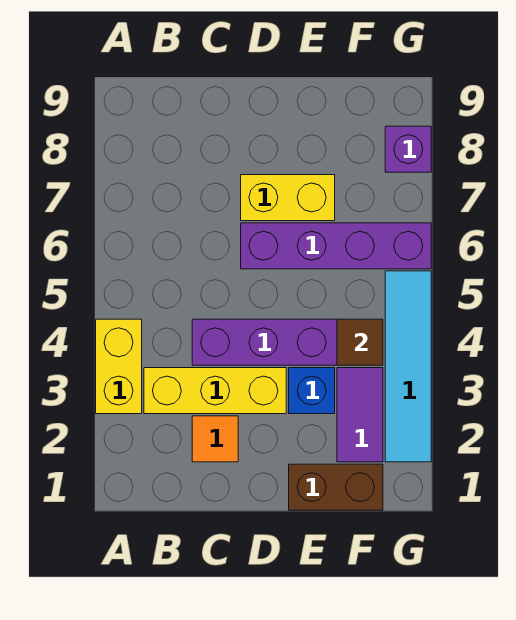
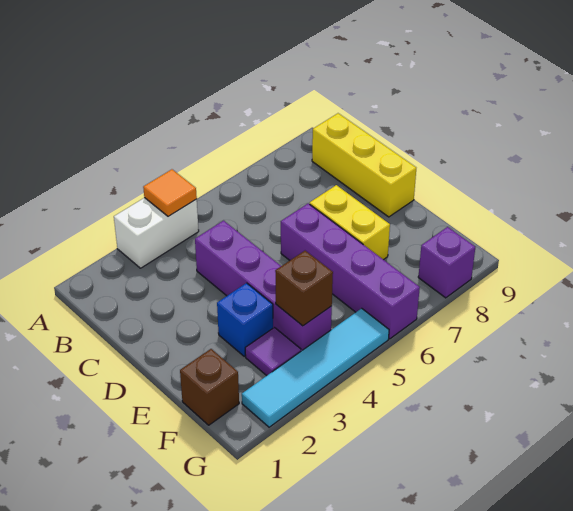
yellow 1x2 brick [96,319,142,414] -> white 1x2 brick [114,198,199,268]
yellow 1x3 brick [144,368,286,414] -> yellow 1x3 brick moved to [312,113,416,217]
orange 1x1 tile [192,416,238,462] -> orange 1x1 tile moved to [143,169,197,216]
brown 1x2 brick [289,464,383,510] -> brown 1x1 brick [180,349,239,425]
purple 1x2 tile [337,368,383,462] -> purple 1x1 tile [245,327,301,376]
brown 1x1 tile [337,319,383,365] -> brown 1x1 brick [275,251,333,326]

